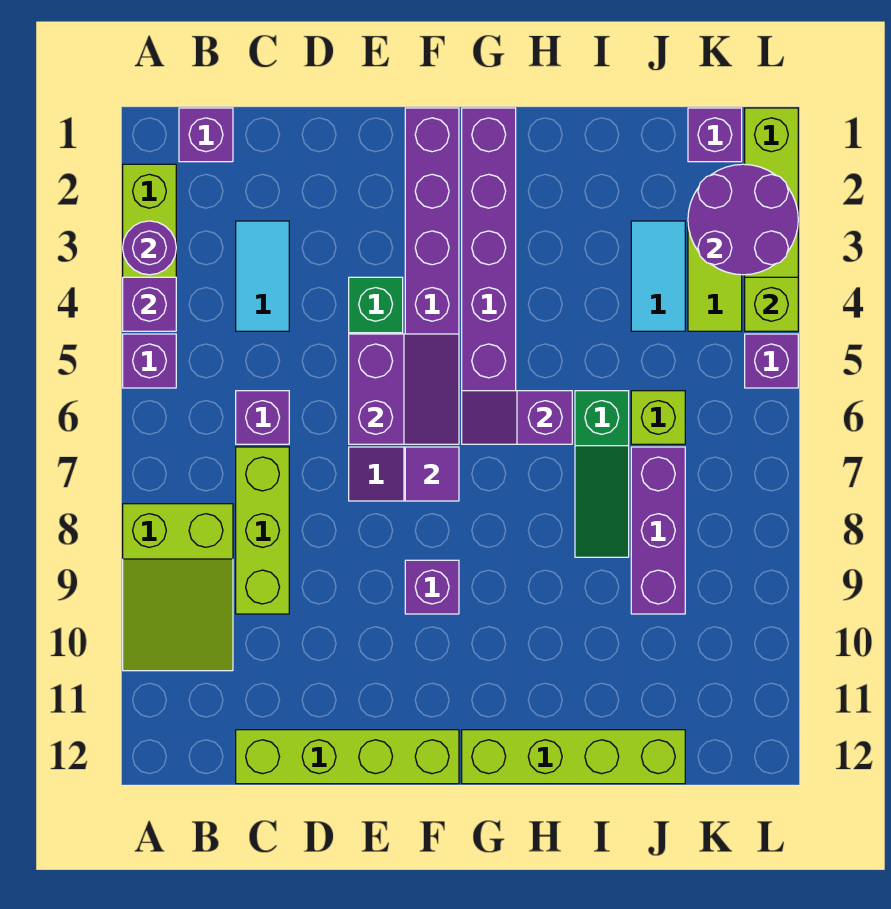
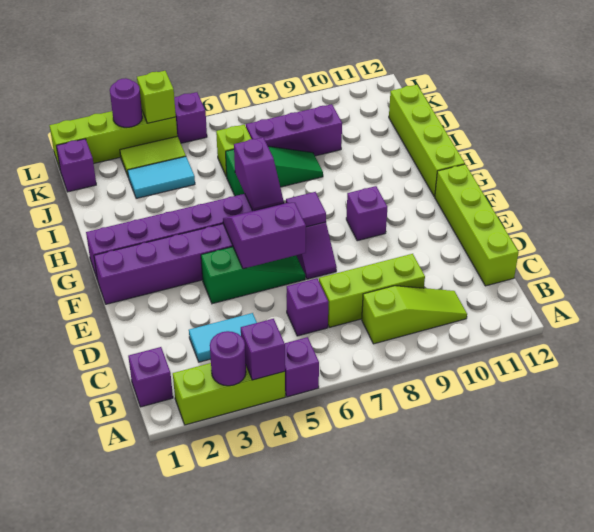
lime 2x3 slope [123,504,233,671] -> lime 1x3 slope [362,286,467,344]
purple 2x2 round brick [688,164,798,275] -> purple 1x1 round brick [110,78,143,127]

